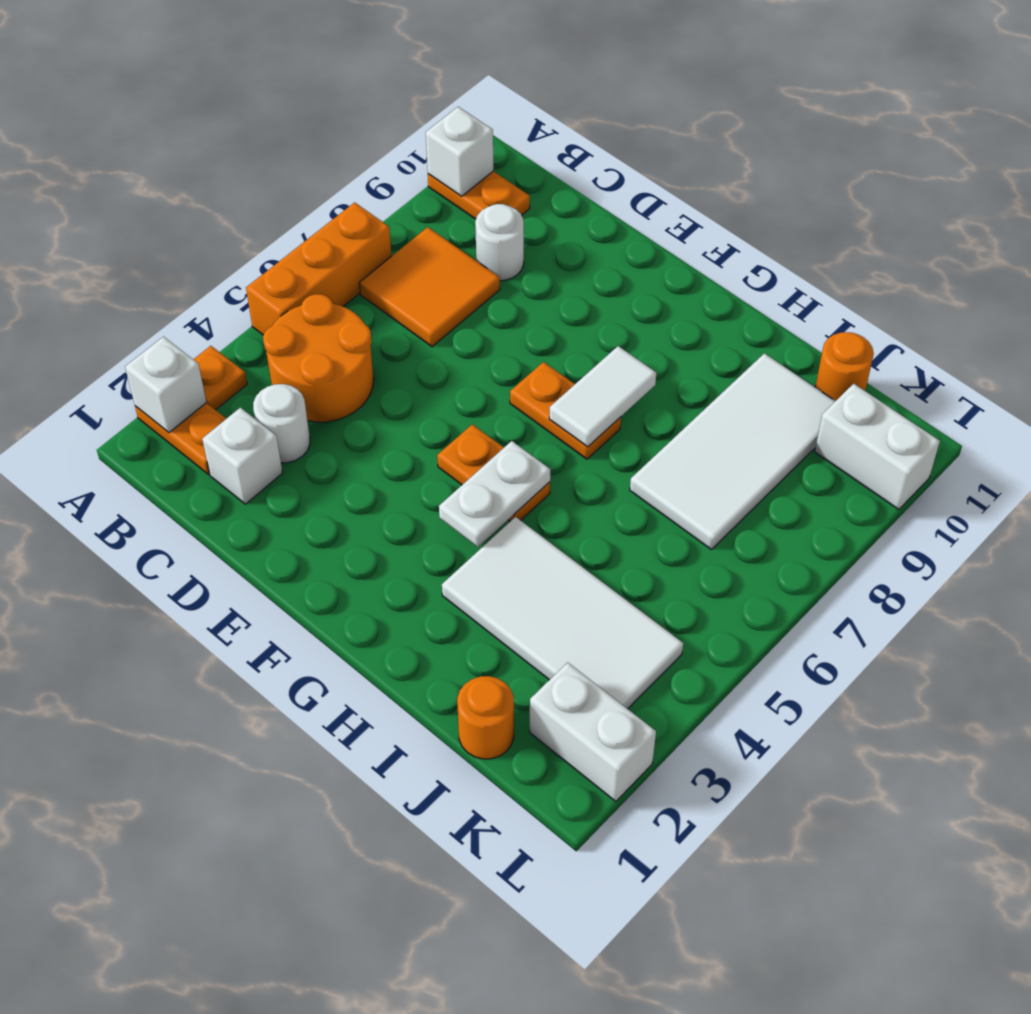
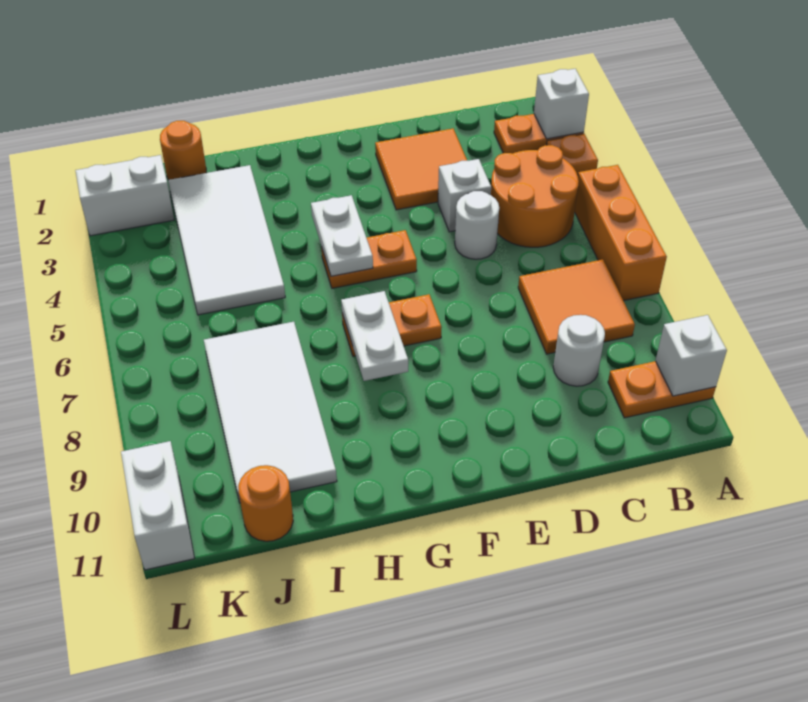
white 1x1 brick [202,408,282,504] -> white 1x1 brick moved to [438,159,491,232]
white 1x1 round brick [253,384,310,463] -> white 1x1 round brick moved to [455,191,499,259]
none -> orange 2x2 tile [375,129,467,210]
white 1x2 tile [549,346,656,447] -> white 1x2 plate [341,291,408,381]
white 2x4 tile [442,517,683,709] -> white 2x4 tile turned to [168,165,285,315]
white 1x2 brick [815,384,940,510] -> white 1x2 brick turned to [121,441,194,570]

